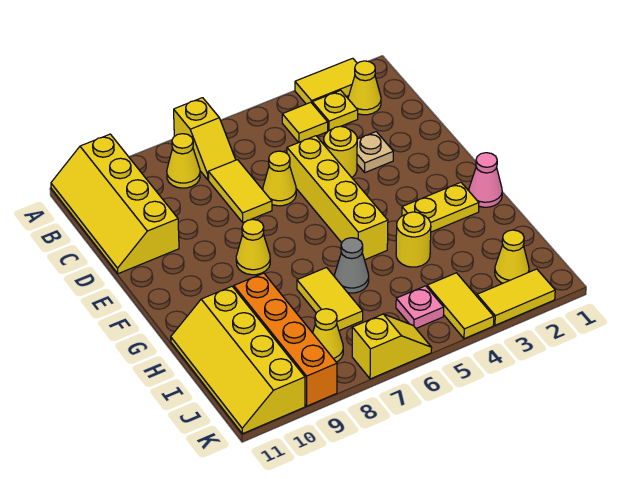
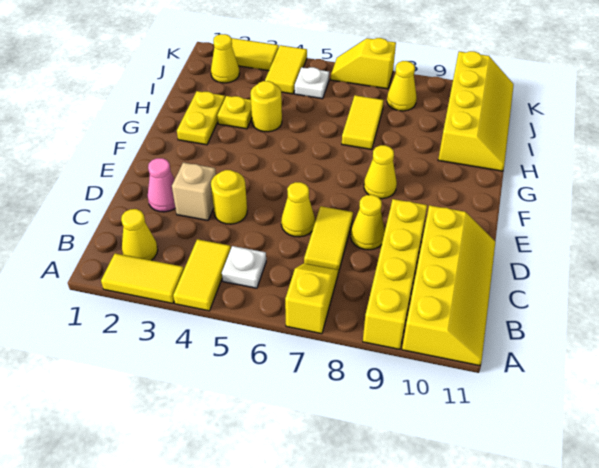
yellow 1x1 plate [312,90,358,131] -> yellow 1x1 plate moved to [217,96,252,129]
yellow 1x1 tile [282,102,328,143] -> yellow 1x2 tile [173,239,231,311]
none -> white 1x1 plate [222,246,266,288]
yellow 1x1 cone [167,134,200,188] -> yellow 1x1 cone moved to [351,195,385,250]
tan 1x1 plate [357,132,393,172] -> tan 1x1 brick [172,163,216,220]
yellow 1x4 brick [287,136,388,260] -> yellow 1x4 brick moved to [363,199,427,349]
pink 1x1 cone [469,153,502,207] -> pink 1x1 cone moved to [148,158,175,212]
yellow 1x2 plate [402,182,479,232] -> yellow 1x2 plate turned to [177,91,225,145]
grey 1x1 cone [335,238,369,293] -> none
orange 1x4 brick [234,273,337,406] -> none
pink 1x1 plate [396,286,444,328] -> white 1x1 plate [295,67,329,99]

